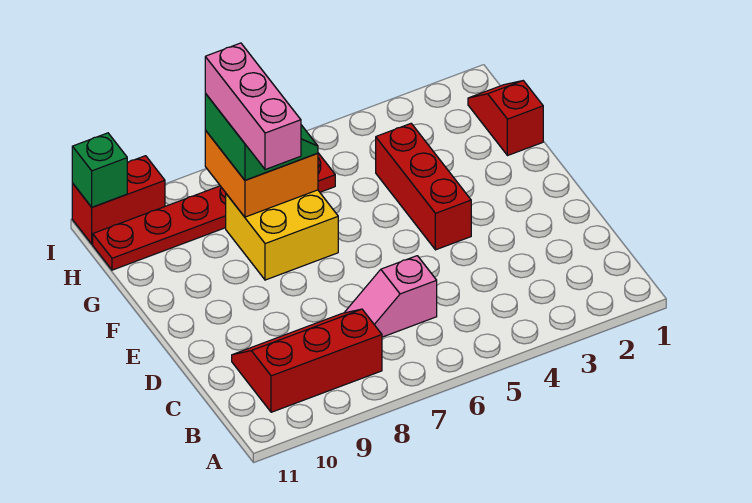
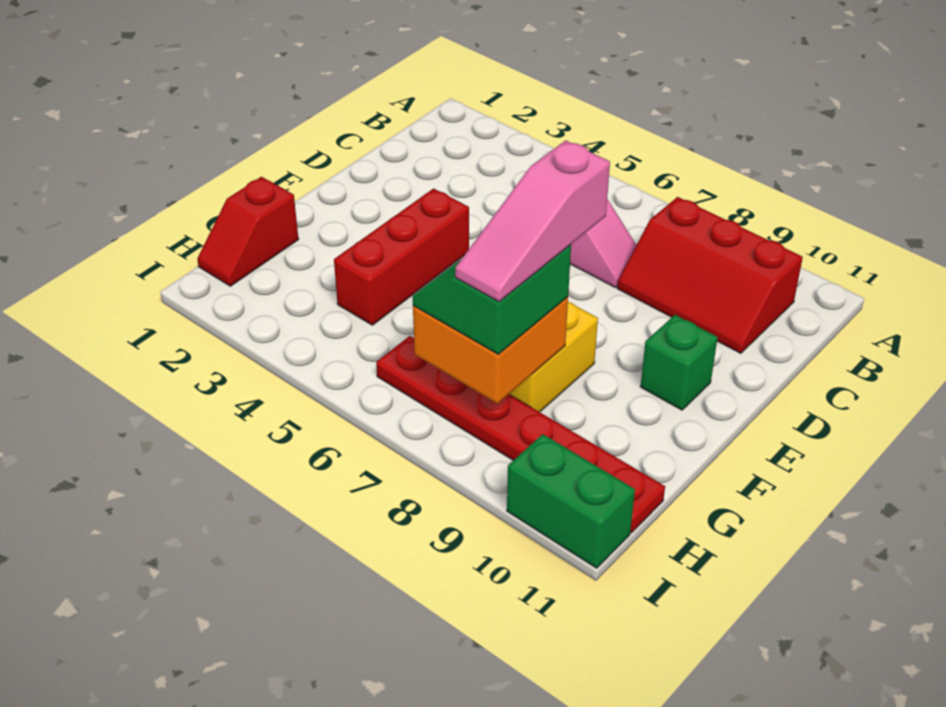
pink 1x3 brick [205,43,301,170] -> pink 1x3 slope [455,140,610,302]
red 1x2 brick [72,156,165,244] -> green 1x2 brick [507,434,635,568]
green 1x1 brick [72,133,127,207] -> green 1x1 brick moved to [640,315,718,410]

